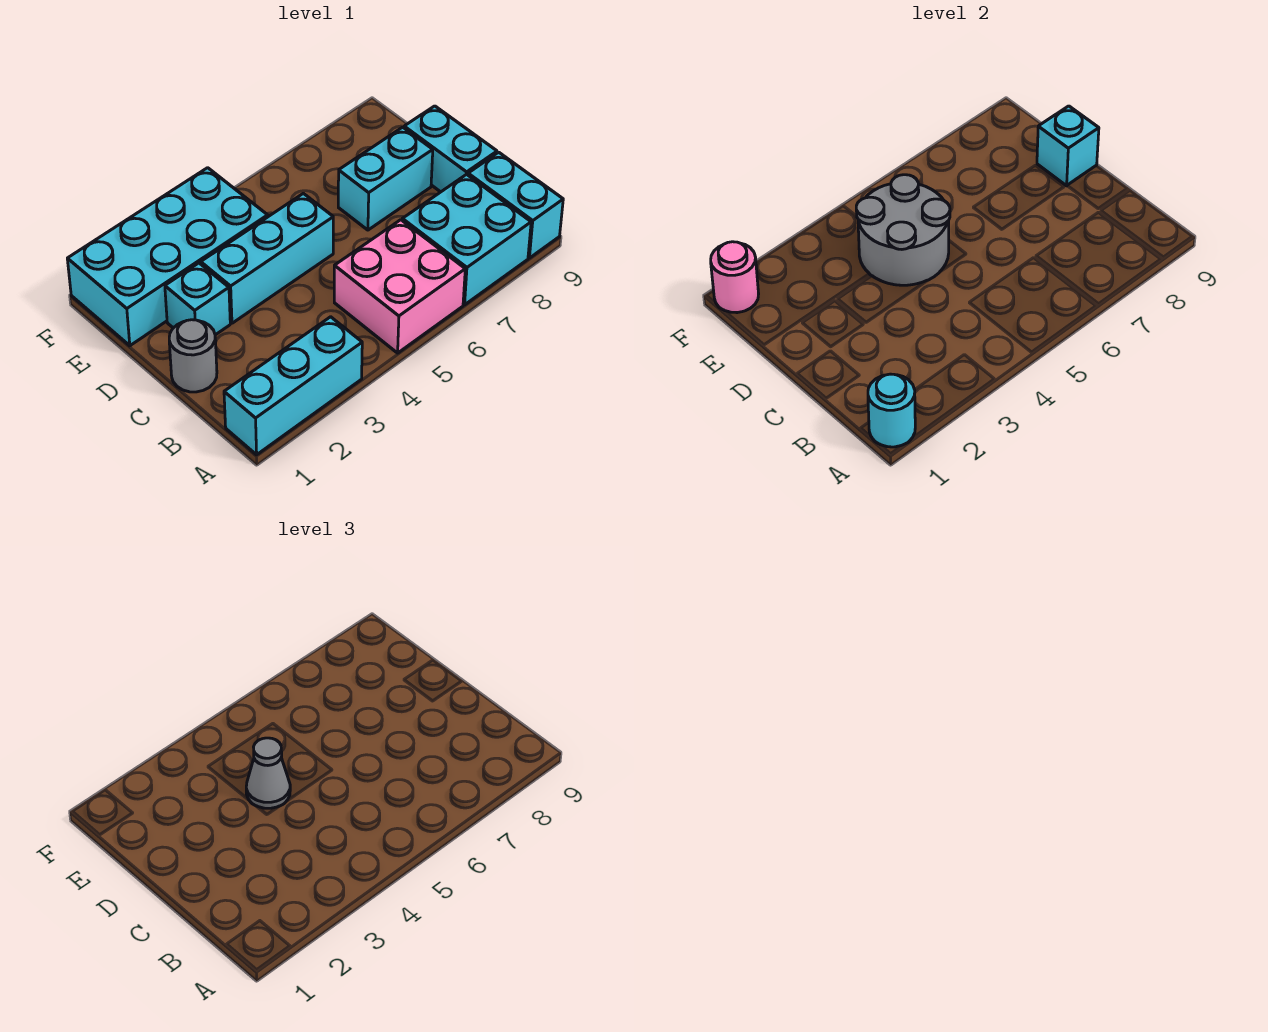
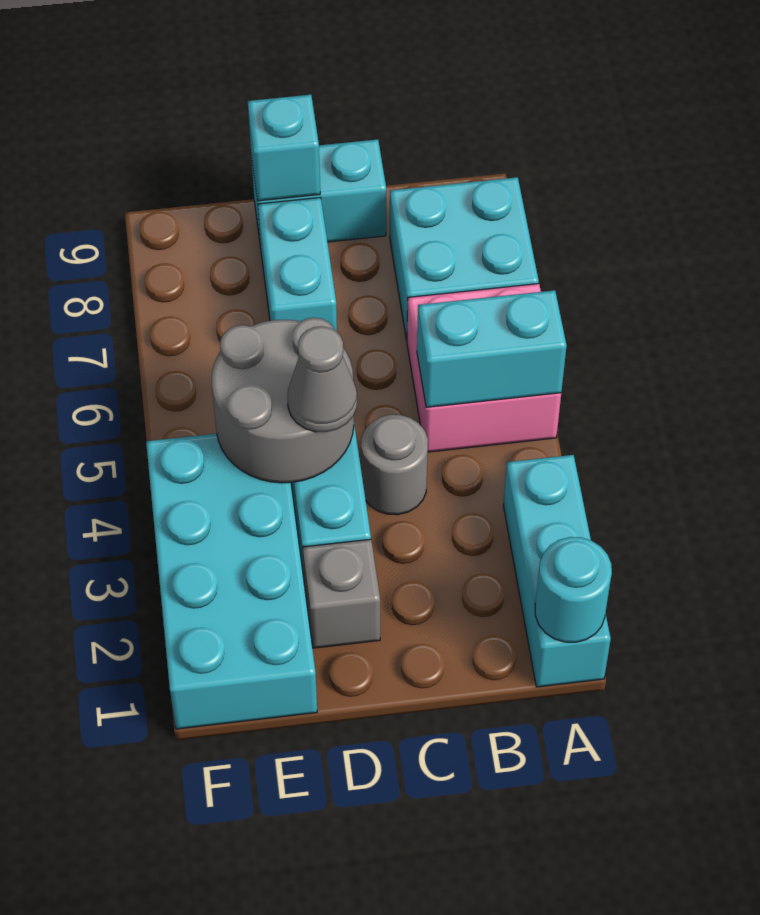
cyan 1x2 brick [468,152,563,258] -> cyan 1x2 brick moved to [417,290,567,407]
grey 1x1 round brick [169,320,217,392] -> grey 1x1 round brick moved to [361,415,428,515]
cyan 1x1 brick [165,263,230,335] -> grey 1x1 brick [303,539,380,648]
pink 1x1 round brick [711,242,759,313] -> none

